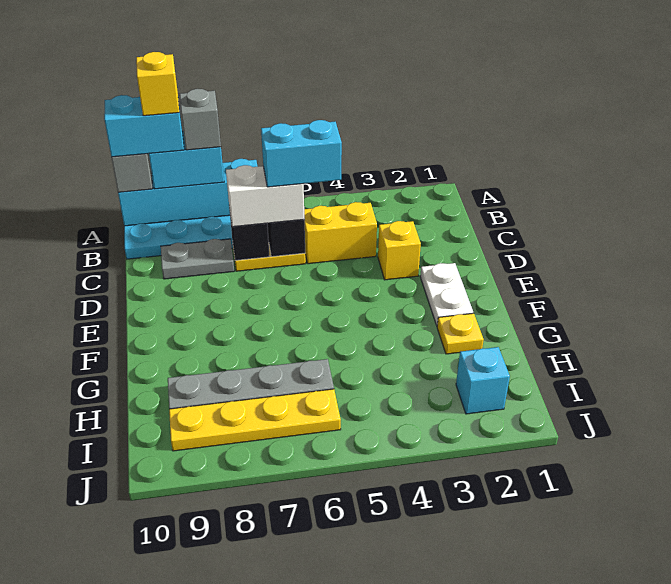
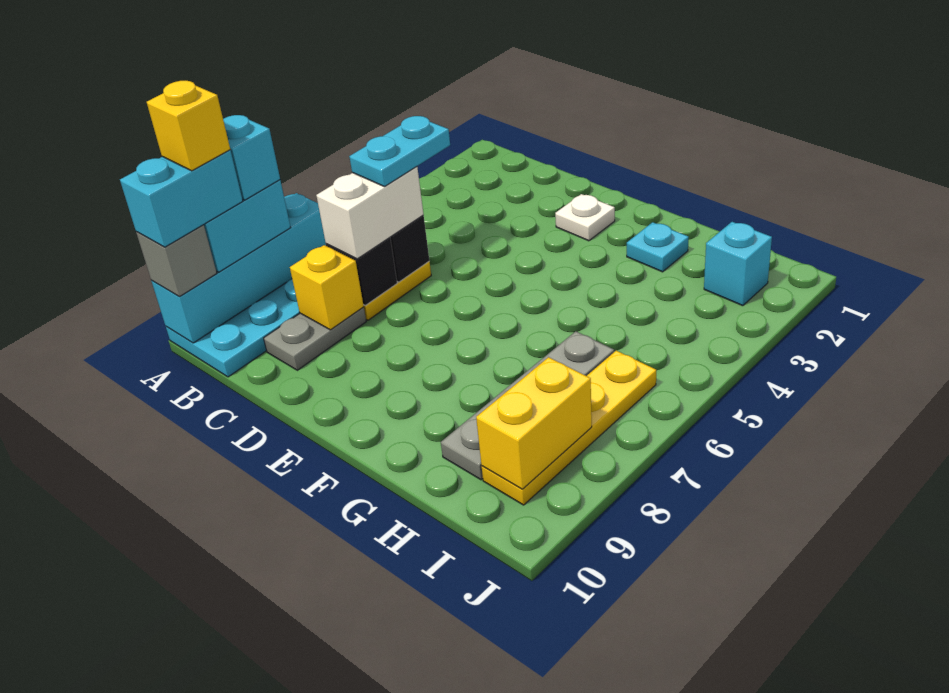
grey 1x1 brick [180,89,221,150] -> cyan 1x1 brick [223,115,280,200]
yellow 1x2 brick [304,202,377,264] -> yellow 1x2 brick moved to [476,357,592,489]
cyan 1x2 brick [261,120,342,187] -> cyan 1x2 plate [349,116,450,187]
yellow 1x1 brick [378,221,421,280] -> yellow 1x1 brick moved to [290,245,364,330]
white 1x2 plate [420,263,473,326] -> white 1x1 plate [555,194,615,241]
yellow 1x1 plate [437,313,484,354] -> cyan 1x1 plate [627,222,689,272]

